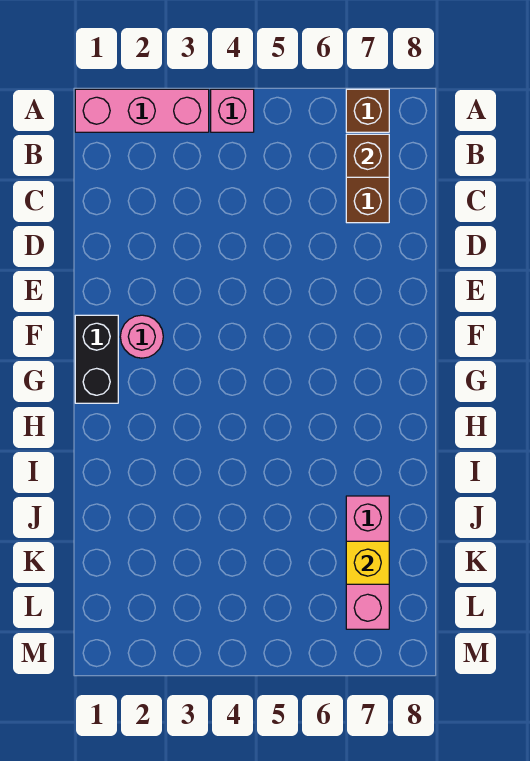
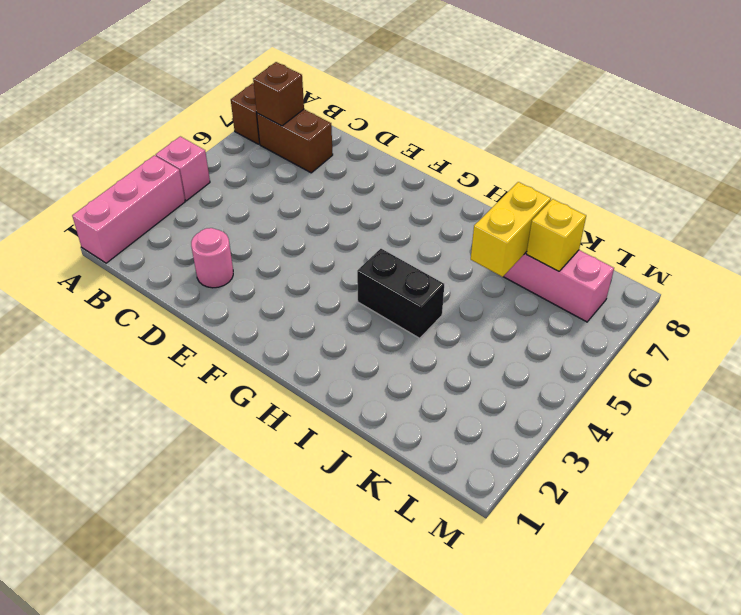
black 1x2 brick [75,315,118,403] -> black 1x2 brick moved to [357,249,444,338]
pink 1x1 round brick [120,315,163,358] -> pink 1x1 round brick moved to [191,228,233,288]
none -> yellow 1x2 brick [471,182,551,277]

